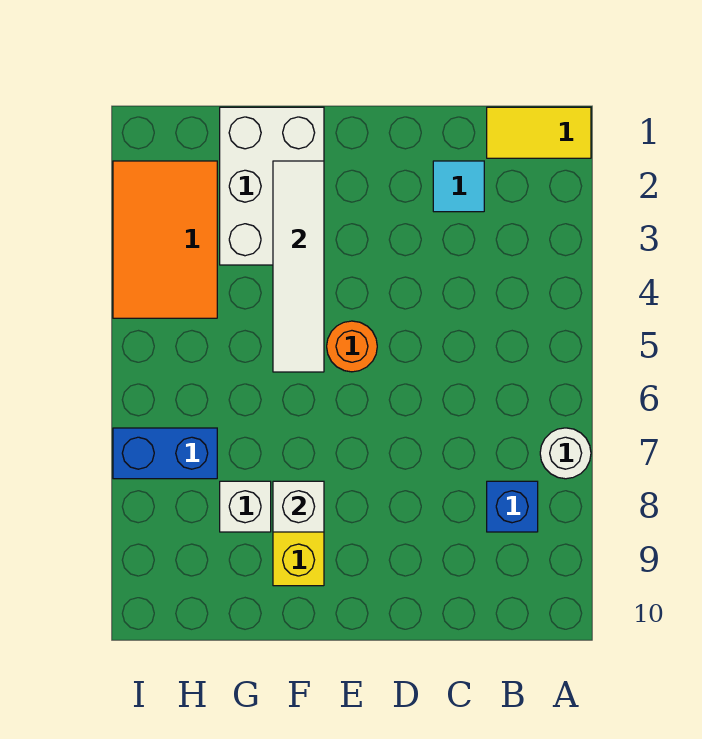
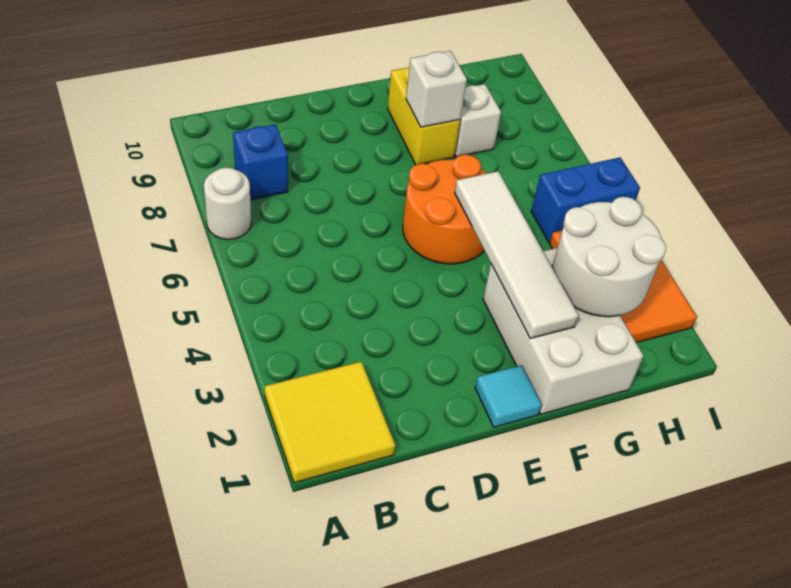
yellow 1x2 tile [487,107,591,158] -> yellow 2x2 tile [265,362,395,483]
cyan 1x1 tile [433,161,484,212] -> cyan 1x1 tile moved to [475,365,542,427]
orange 1x1 round brick [327,321,377,372] -> orange 2x2 round brick [403,155,487,264]
none -> white 2x2 round brick [552,197,666,317]
blue 1x2 brick [113,428,217,479] -> blue 1x2 brick moved to [531,157,640,242]

